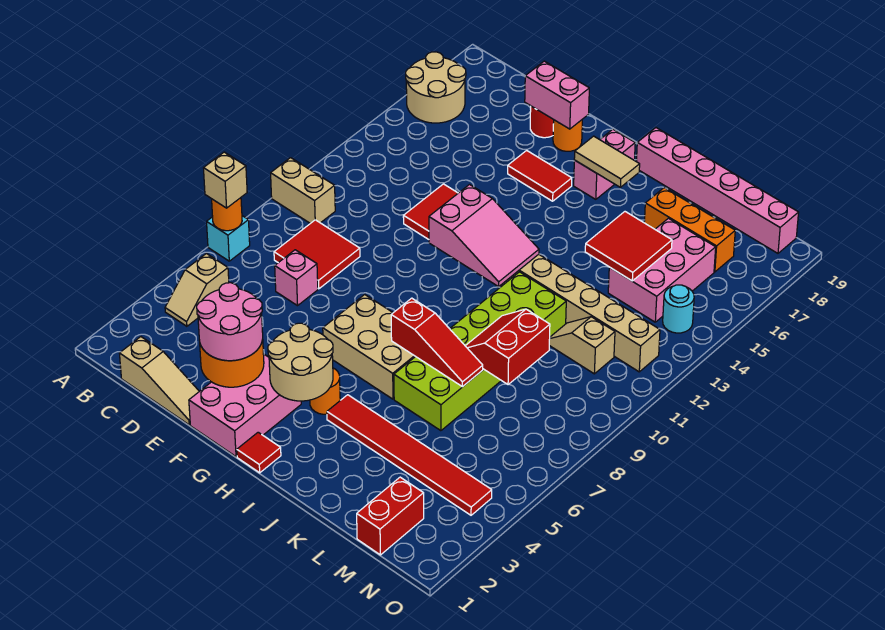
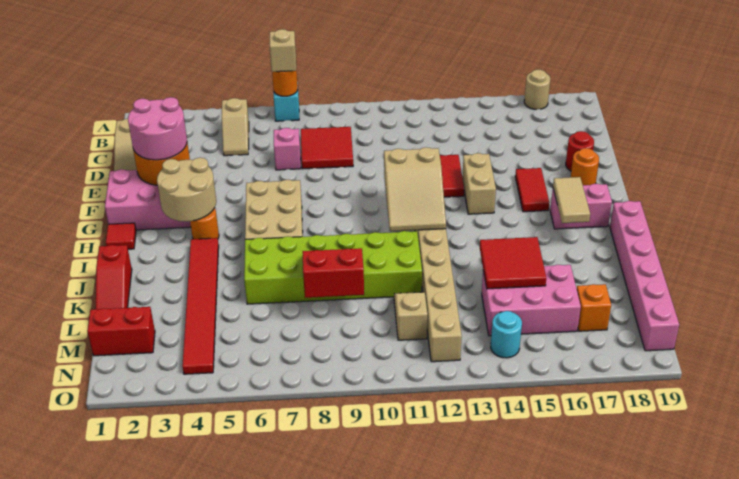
tan 1x2 brick [271,158,335,223] -> tan 1x2 brick moved to [462,153,496,214]
tan 2x2 round brick [406,52,466,123] -> tan 1x1 round brick [524,70,550,110]
tan 1x2 slope [165,254,229,326] -> tan 1x2 slope turned to [222,98,249,156]
pink 1x2 brick [525,61,589,129] -> none
pink 2x3 slope [429,185,539,287] -> tan 2x3 slope [384,147,446,231]
red 1x3 slope [391,298,483,387] -> red 1x3 slope moved to [96,245,132,309]
orange 1x3 brick [644,188,735,272] -> orange 1x1 brick [577,284,611,331]

